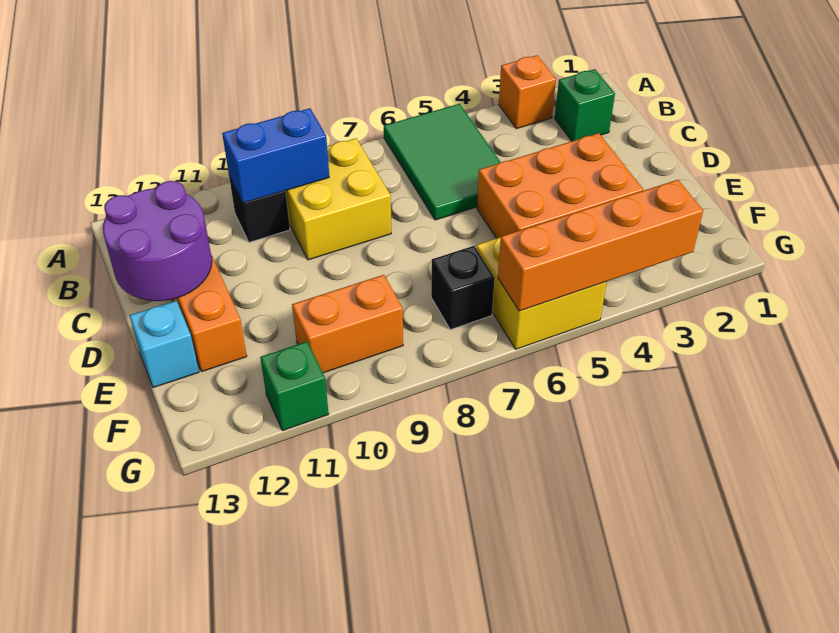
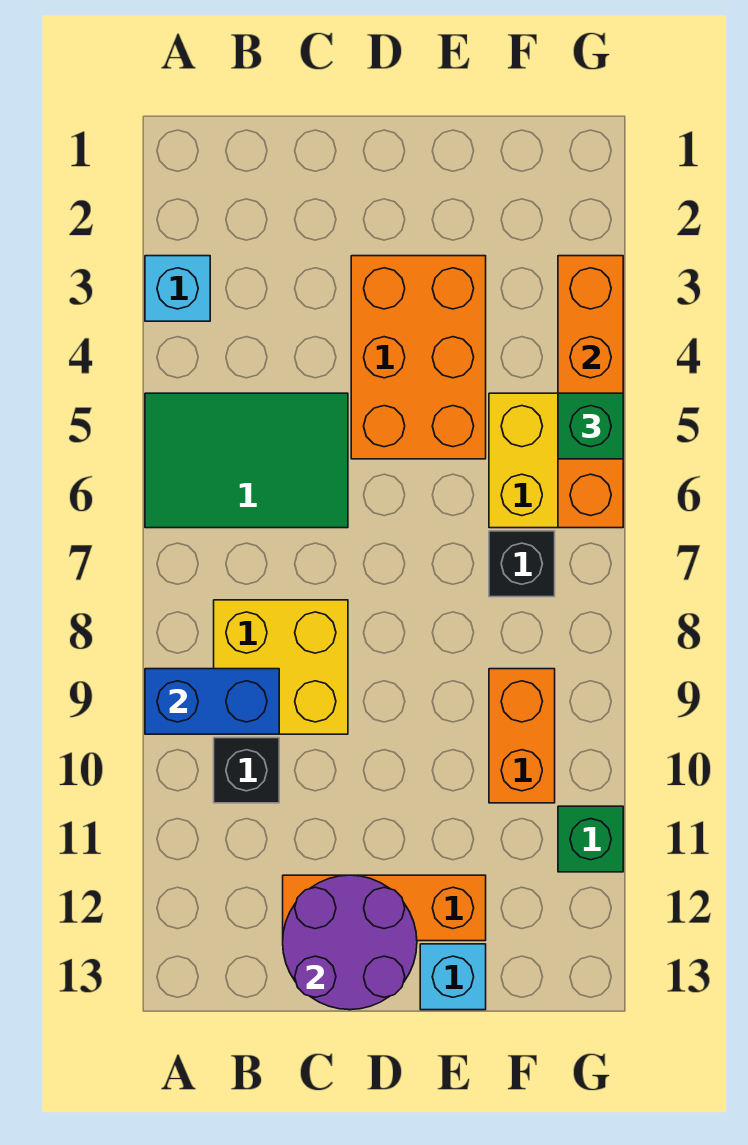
orange 1x1 brick [499,55,556,129] -> cyan 1x1 brick [145,256,210,321]
green 1x1 brick [555,69,615,141] -> green 1x1 brick moved to [558,393,623,459]
blue 1x2 brick [222,108,329,203] -> blue 1x2 brick turned to [145,669,279,734]

